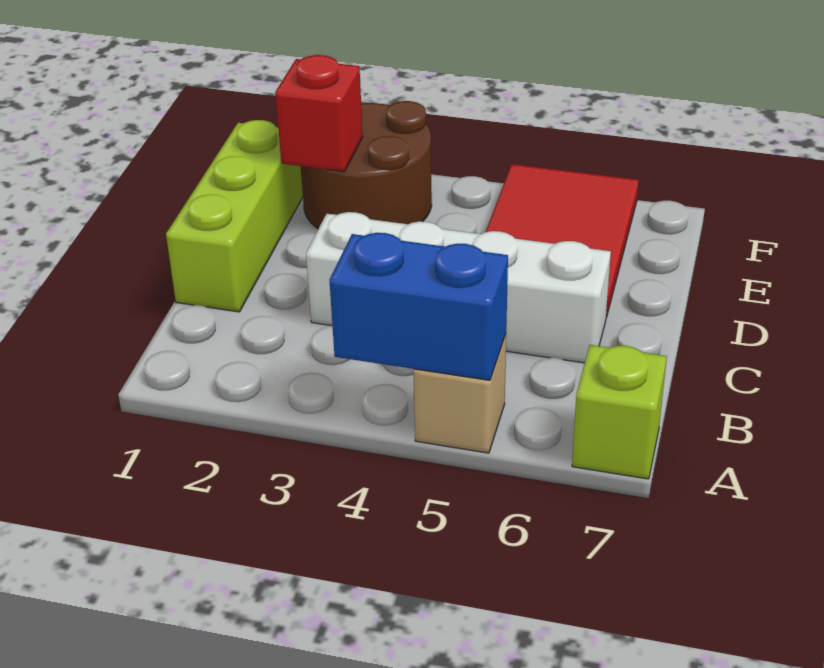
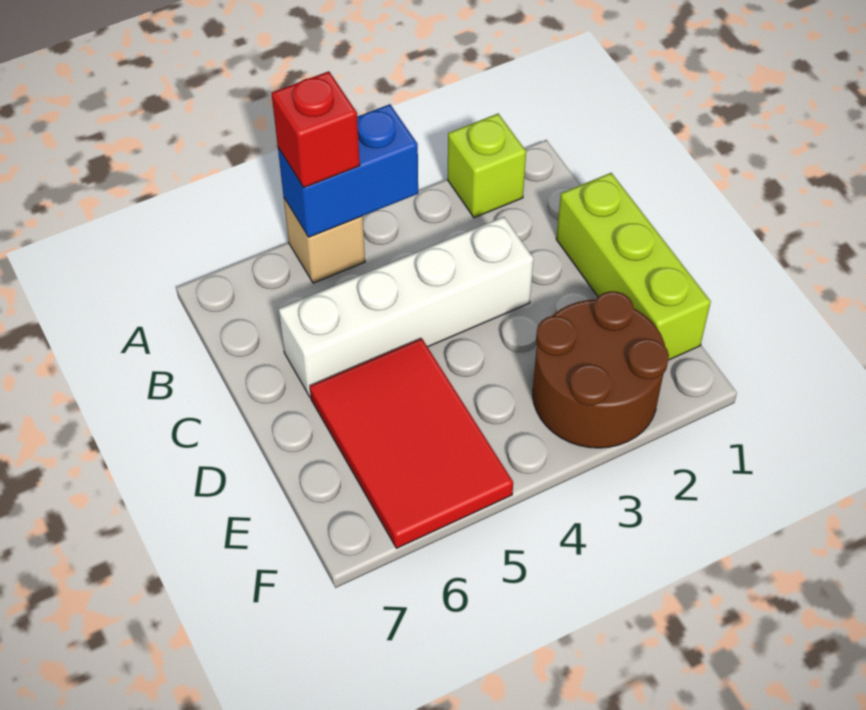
lime 1x1 brick [572,345,667,479] -> lime 1x1 brick moved to [448,114,526,218]
red 1x1 brick [275,55,363,172] -> red 1x1 brick moved to [272,71,360,188]

